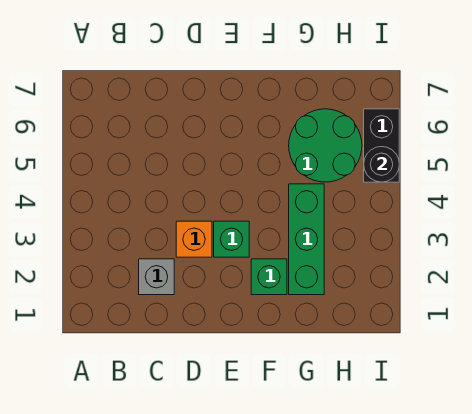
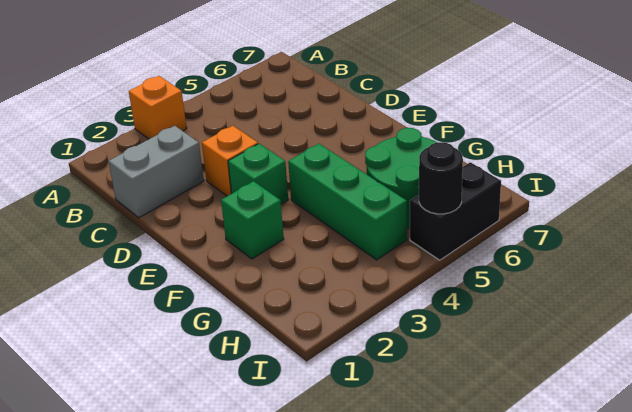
none -> orange 1x1 brick [129,76,187,139]
grey 1x1 brick [139,259,174,295] -> grey 1x2 brick [109,126,204,218]
green 1x3 brick [289,184,324,295] -> green 1x3 brick turned to [288,144,407,260]

